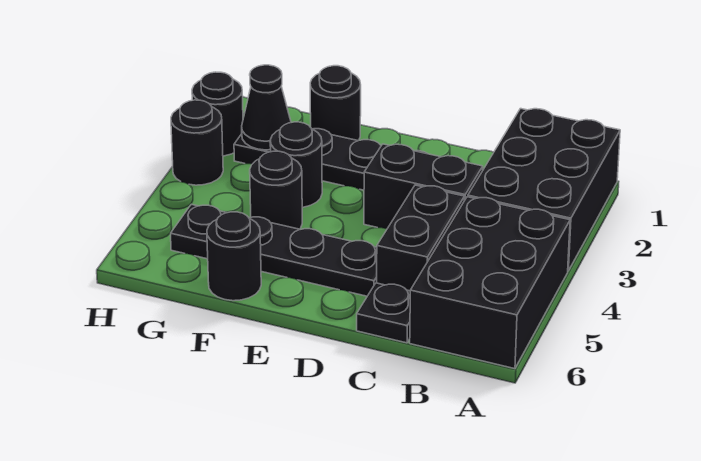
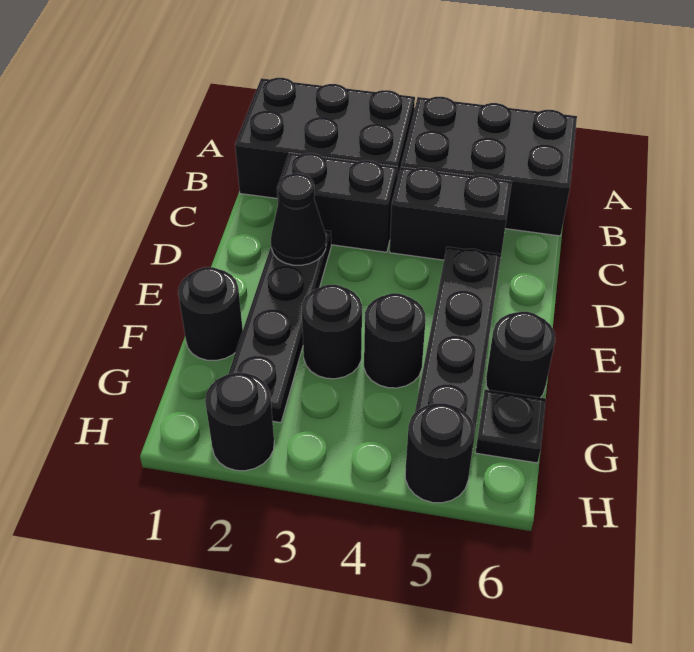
black 1x2 brick [364,144,483,229] -> black 1x2 brick turned to [277,153,398,252]
black 1x1 plate [357,283,410,343] -> black 1x1 plate moved to [475,389,546,463]
black 1x1 cone [242,65,291,150] -> black 1x1 cone moved to [271,173,326,265]
black 1x1 round brick [171,100,223,185] -> black 1x1 round brick moved to [405,403,475,503]

